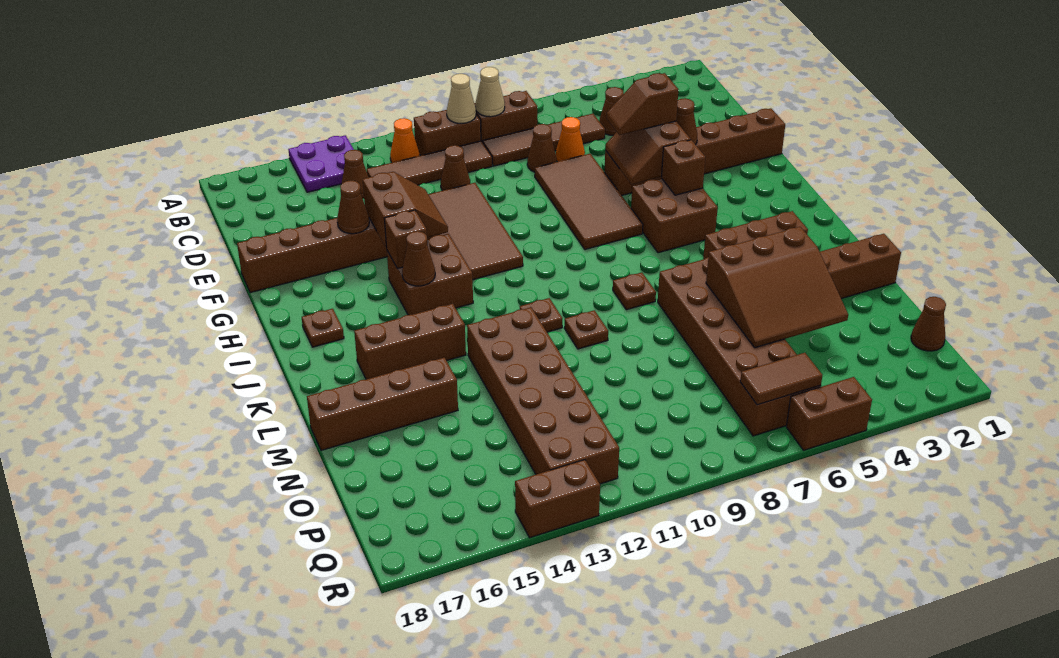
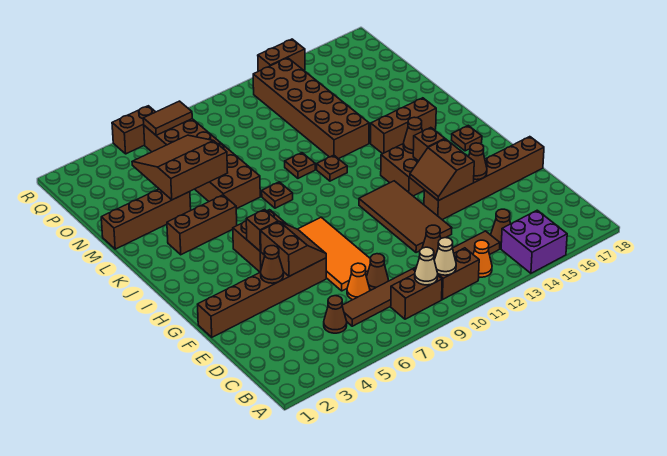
purple 2x2 plate [288,135,354,192] -> purple 2x2 brick [501,210,567,273]
brown 2x4 tile [535,154,643,249] -> orange 2x4 tile [298,217,370,291]
brown 1x2 slope [606,73,678,135] -> none
brown 1x4 brick [307,358,458,450] -> none
brown 1x1 cone [911,297,946,351] -> none

